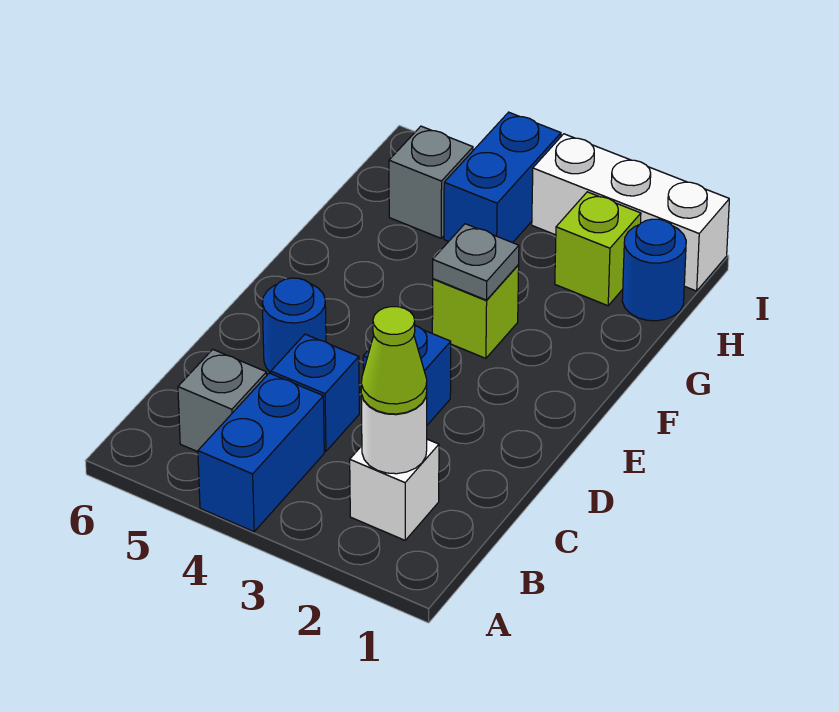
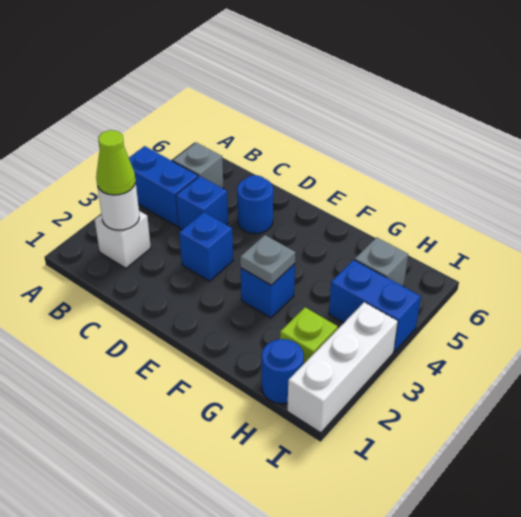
lime 1x1 brick [432,265,519,358] -> blue 1x1 brick [241,264,295,318]

